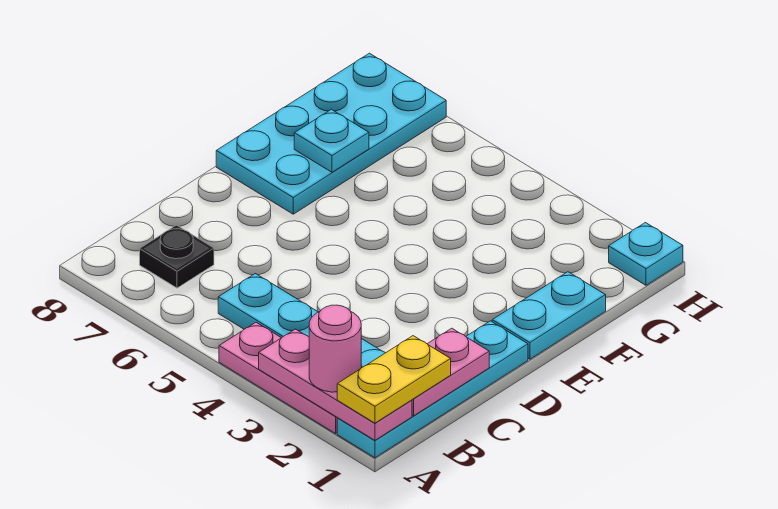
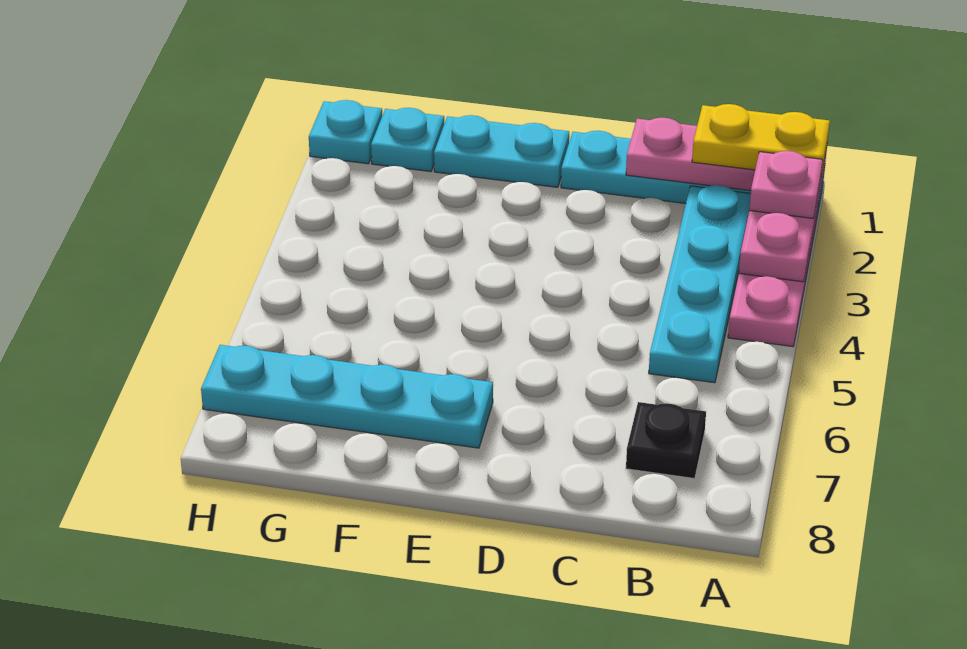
pink 1x1 round brick [309,305,361,392] -> pink 1x1 plate [749,151,823,219]
cyan 2x4 plate [216,53,446,214] -> cyan 1x4 plate [201,345,493,448]
cyan 1x1 plate [294,109,369,172] -> cyan 1x1 plate moved to [371,108,444,172]

